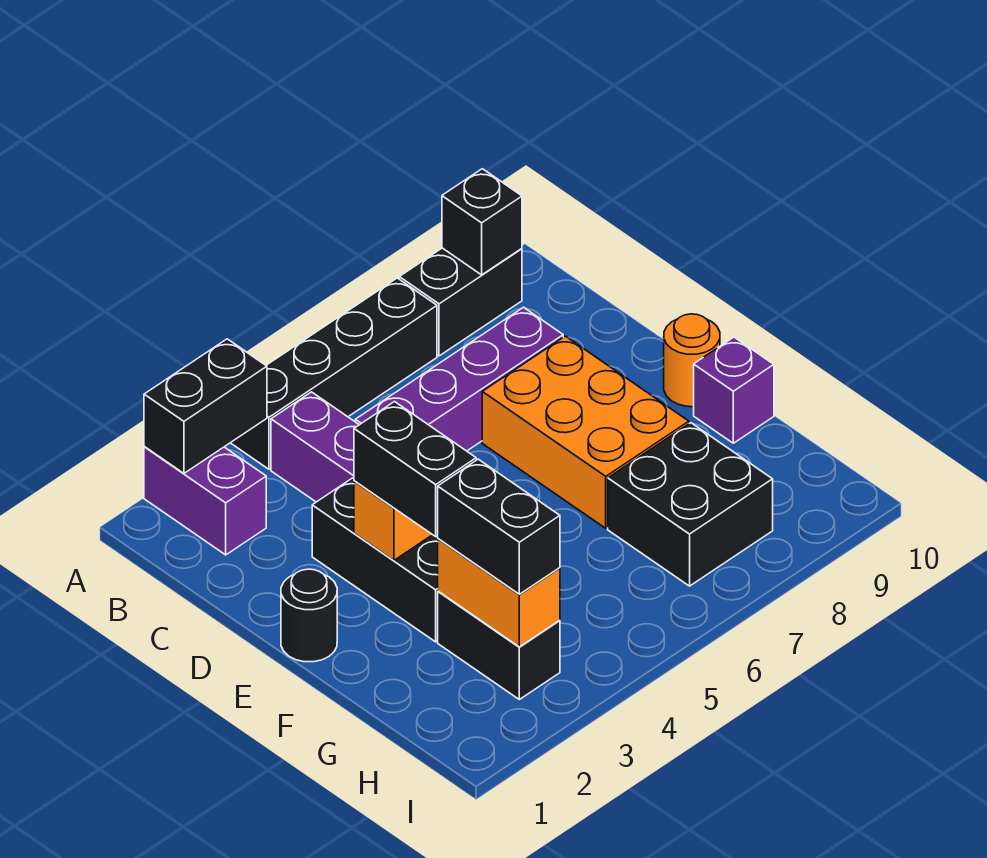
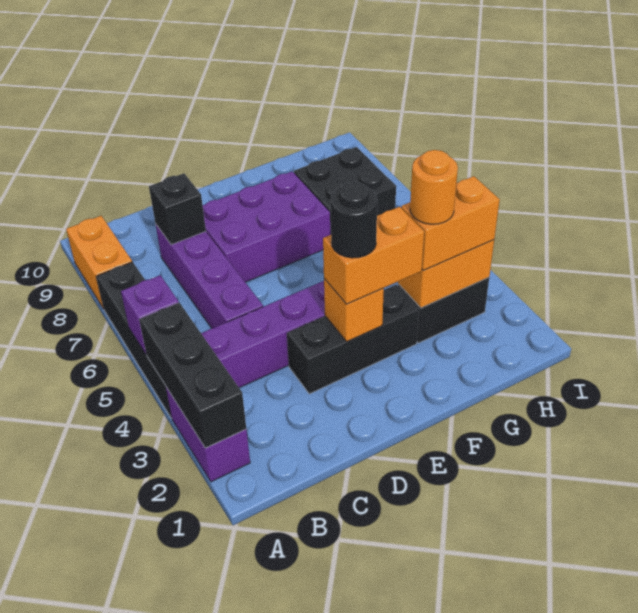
purple 1x2 brick [144,447,266,555] -> purple 1x2 brick turned to [166,387,250,482]
black 1x2 brick [144,339,267,473] -> black 1x3 brick [139,303,246,448]
black 1x2 brick [399,248,522,356] -> orange 1x2 brick [66,216,132,309]
black 1x1 brick [442,169,522,275] -> black 1x1 brick moved to [149,173,206,245]
orange 2x3 brick [482,336,689,528] -> purple 2x3 brick [203,171,330,282]
black 1x1 round brick [281,569,337,662] -> black 1x1 round brick moved to [331,182,377,258]
black 1x2 brick [354,402,476,536] -> orange 1x2 brick [323,207,424,304]
orange 1x1 round brick [664,314,720,407] -> orange 1x1 round brick moved to [410,150,458,224]
purple 1x1 brick [694,337,774,443] -> purple 1x1 brick moved to [121,275,179,354]
black 1x2 brick [438,459,560,594] -> orange 1x2 brick [401,176,500,270]

